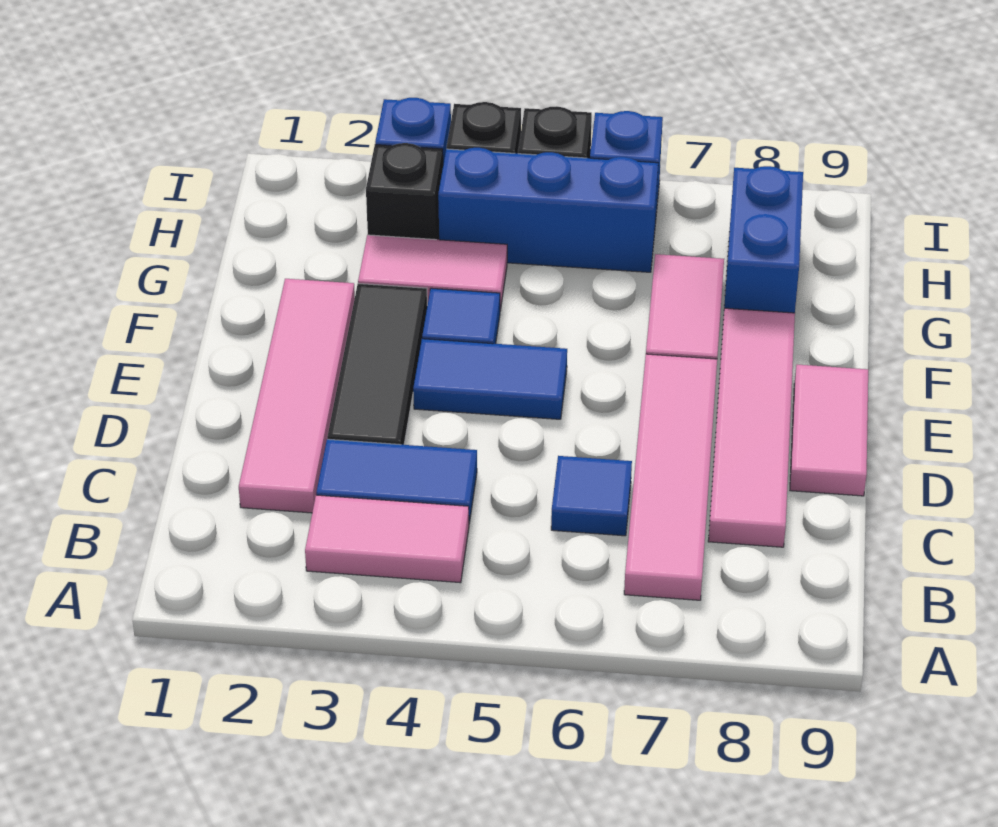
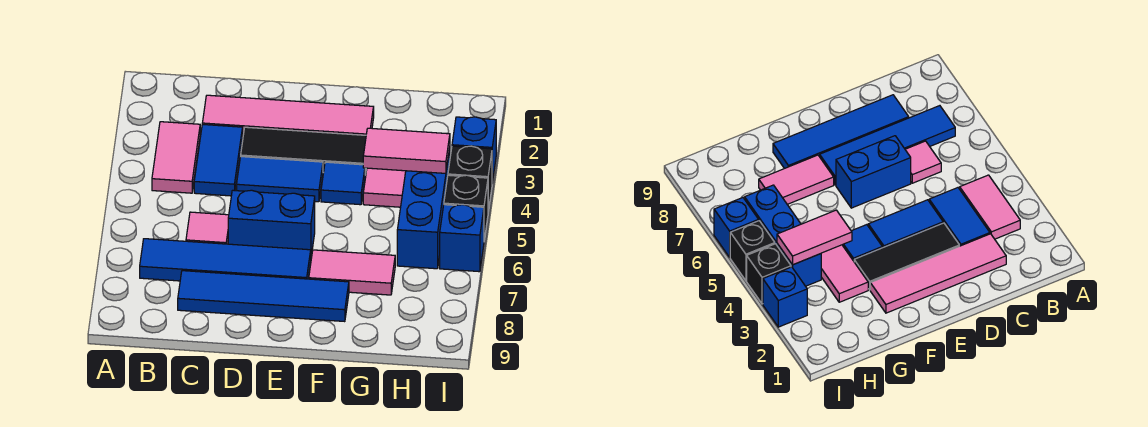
pink 1x4 tile [624,354,717,600] -> blue 1x4 tile [140,239,311,281]
blue 1x1 tile [551,456,632,536] -> pink 1x1 tile [186,212,229,244]
pink 1x4 tile [708,308,795,547] -> blue 1x4 tile [178,271,349,322]
pink 1x2 tile [790,365,868,496] -> pink 1x2 tile moved to [363,128,450,173]
blue 1x2 tile [413,339,567,419] -> blue 1x2 tile turned to [237,157,323,202]
blue 1x2 brick [724,166,803,313] -> blue 1x2 brick moved to [228,190,315,256]
black 1x1 brick [366,143,443,240] -> none

